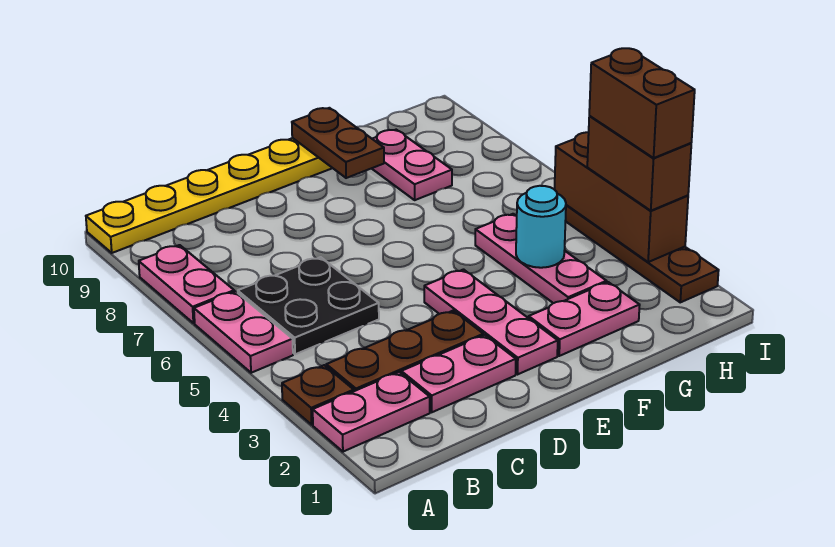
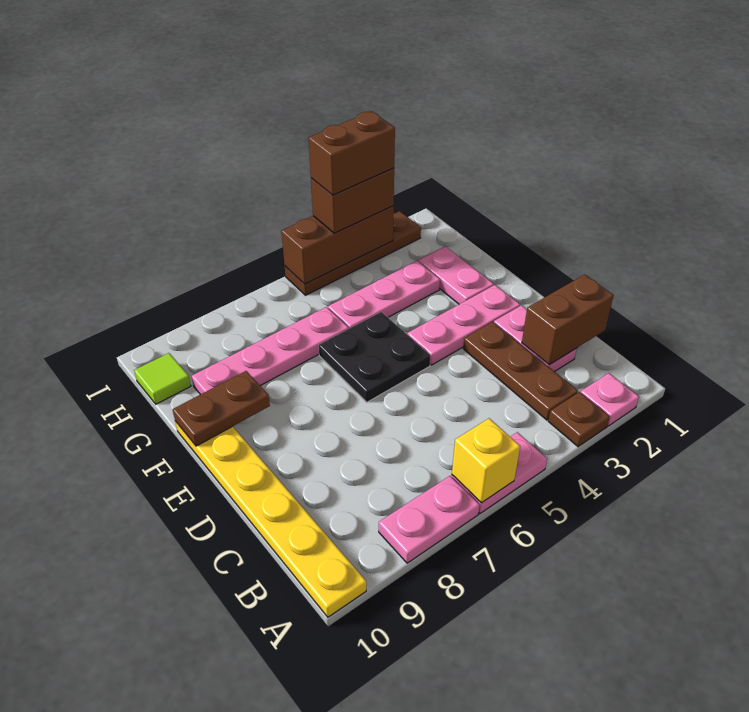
pink 1x2 plate [313,372,430,452] -> pink 1x1 plate [581,373,639,426]
none -> yellow 1x1 brick [452,418,520,503]
black 2x2 plate [238,257,379,354] -> black 2x2 plate moved to [319,312,431,402]
none -> brown 1x2 brick [522,275,614,365]
cyan 1x1 round brick [516,186,566,268] -> none
pink 1x2 plate [372,130,452,200] -> pink 1x4 plate [192,307,349,395]
none -> lime 1x1 tile [134,353,191,404]

